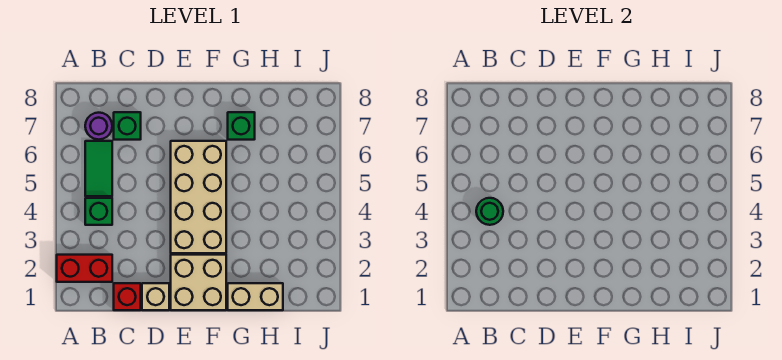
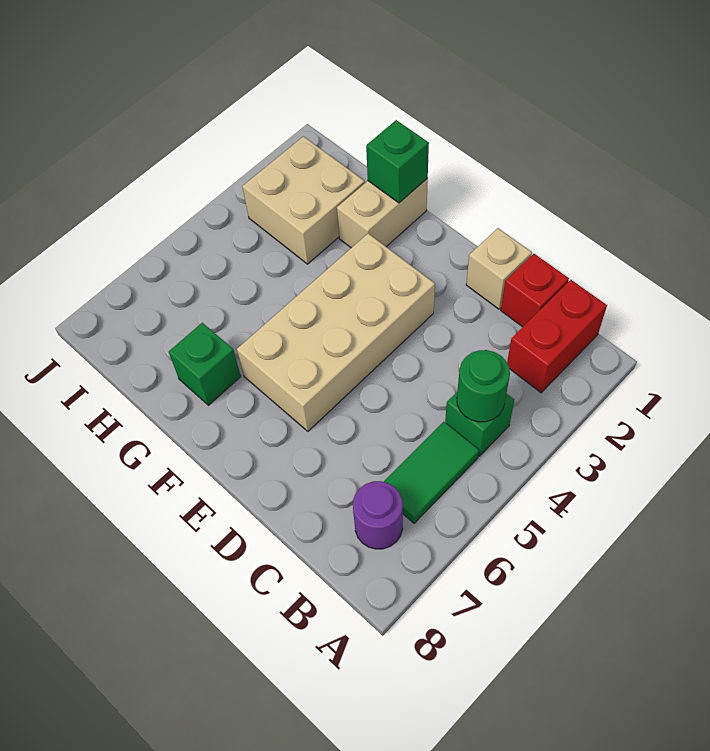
red 1x2 brick [57,255,112,282] -> red 1x2 brick turned to [507,280,607,393]
green 1x1 brick [114,112,141,140] -> green 1x1 brick moved to [366,120,429,203]
tan 2x2 brick [171,255,226,310] -> tan 2x2 brick moved to [242,136,365,264]
tan 1x2 brick [228,283,283,310] -> tan 1x2 brick turned to [337,178,428,248]

